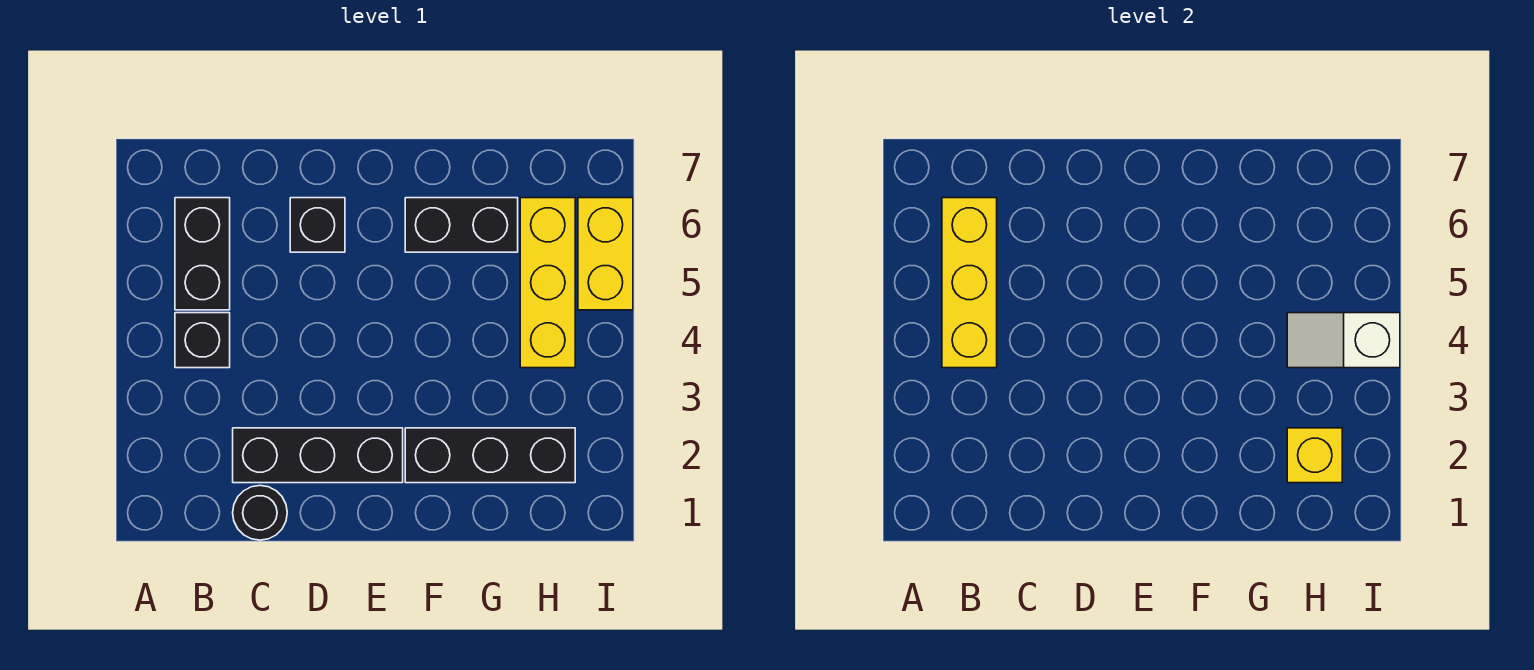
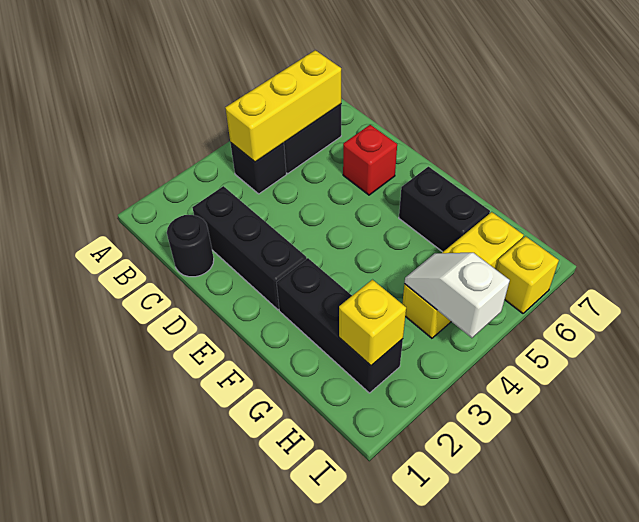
black 1x1 brick [290,198,345,252] -> red 1x1 brick [343,125,397,195]
yellow 1x2 brick [578,198,633,310] -> yellow 1x1 brick [496,236,559,313]

